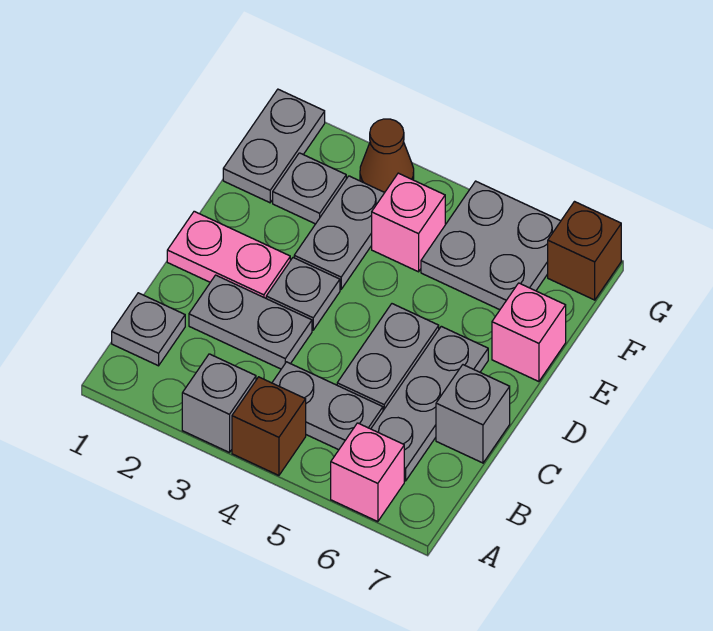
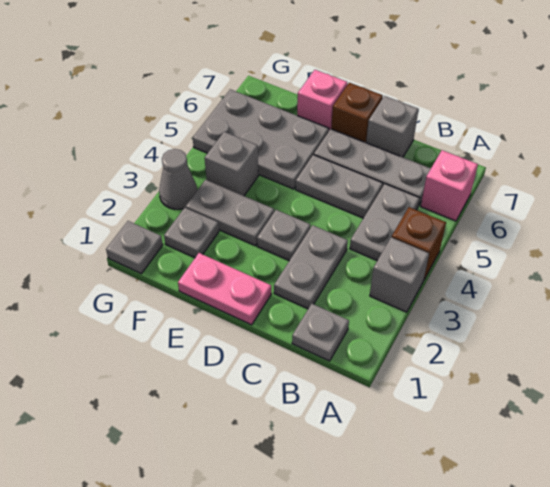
pink 1x2 plate [167,211,290,298] -> pink 1x2 plate turned to [178,253,271,325]
grey 1x2 plate [223,89,325,203] -> grey 1x1 plate [106,221,163,274]
pink 1x1 brick [372,173,445,272] -> grey 1x1 brick [205,132,258,196]
grey 2x2 plate [421,181,561,310] -> grey 2x3 plate [193,89,329,189]
brown 1x1 cone [360,119,414,192] -> grey 1x1 cone [159,149,197,209]
brown 1x1 brick [548,202,621,300] -> brown 1x1 brick moved to [331,83,383,143]

